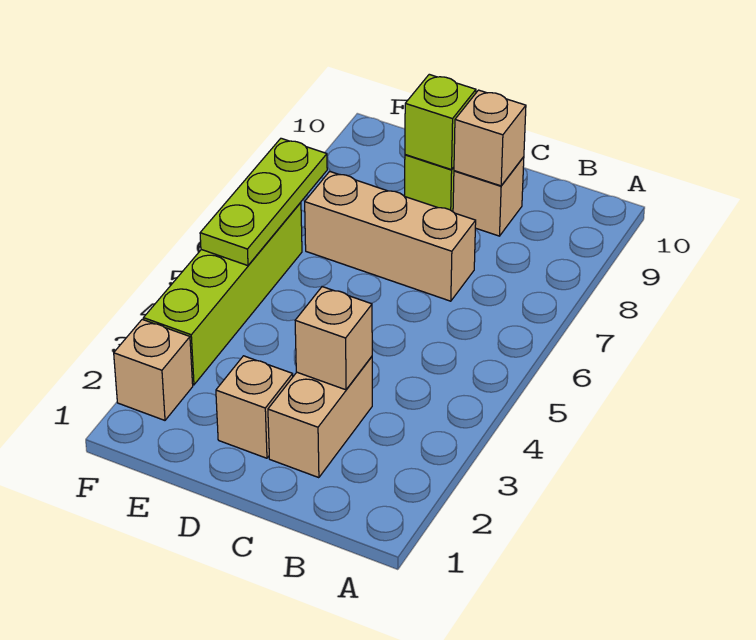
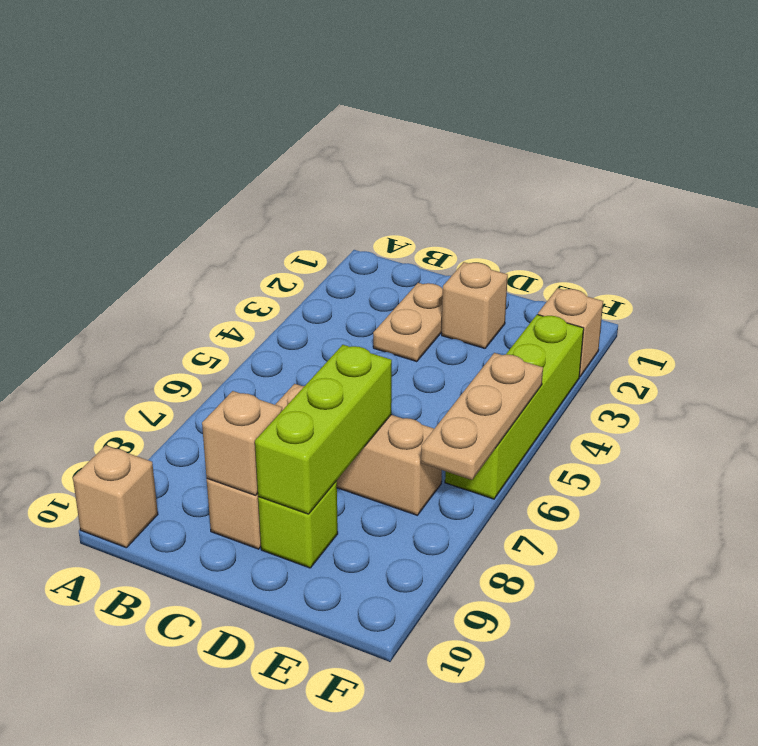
tan 1x2 brick [268,357,372,478] -> tan 1x2 plate [373,283,443,362]
tan 1x1 brick [295,287,372,390] -> tan 1x1 brick moved to [73,445,158,548]
lime 1x1 brick [405,74,476,170] -> lime 1x3 brick [255,345,392,514]
lime 1x3 plate [200,138,327,266] -> tan 1x3 plate [421,353,543,480]

